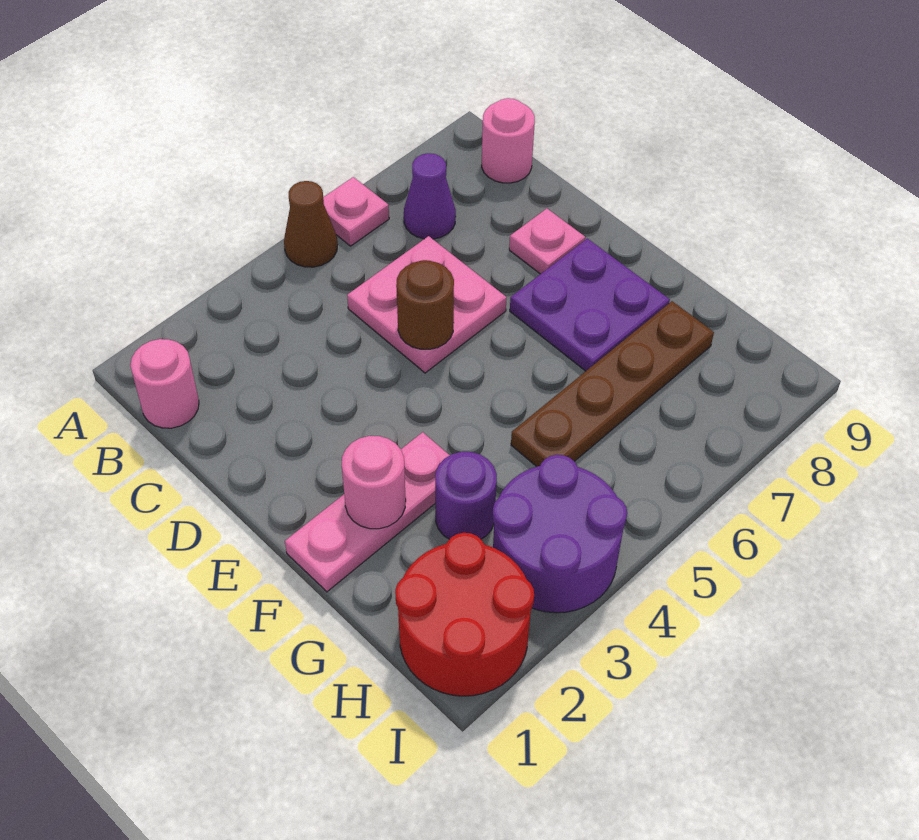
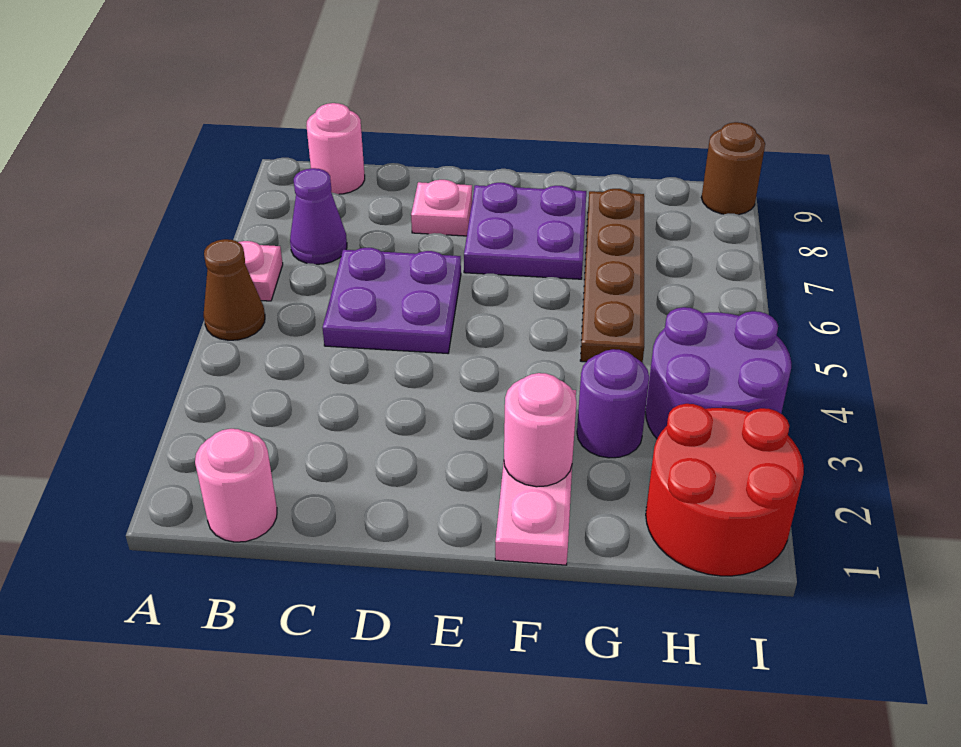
pink 2x2 plate [347,236,507,373] -> purple 2x2 plate [323,248,461,353]
brown 1x1 round brick [396,260,454,349] -> brown 1x1 round brick moved to [702,122,765,215]

